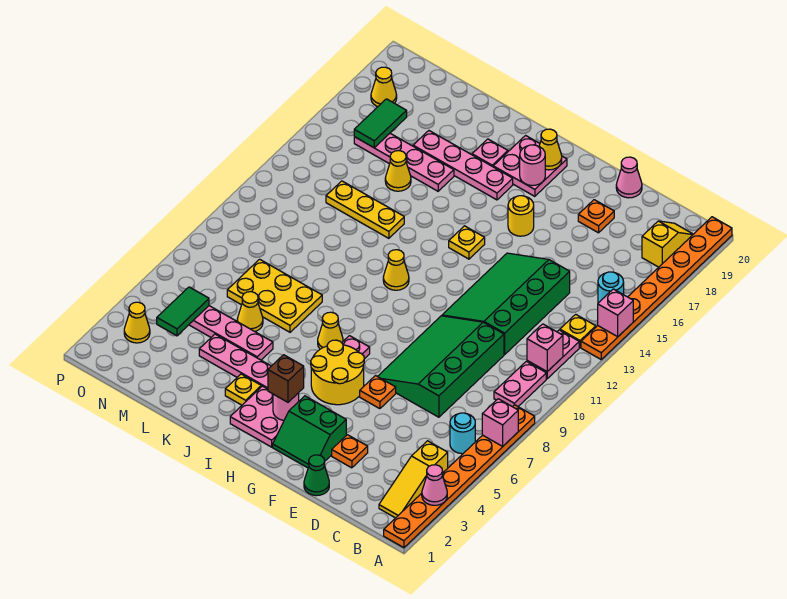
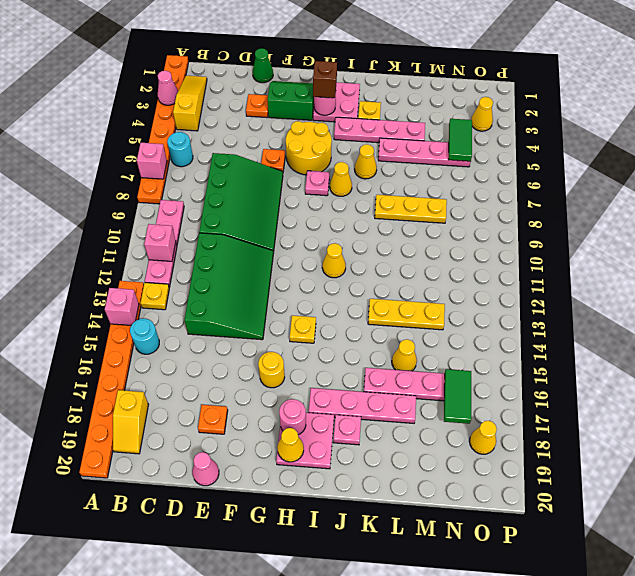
yellow 2x3 plate [227,259,322,332] -> yellow 1x3 plate [375,195,447,223]
yellow 1x1 cone [237,292,263,331] -> yellow 1x1 cone moved to [355,144,377,179]

